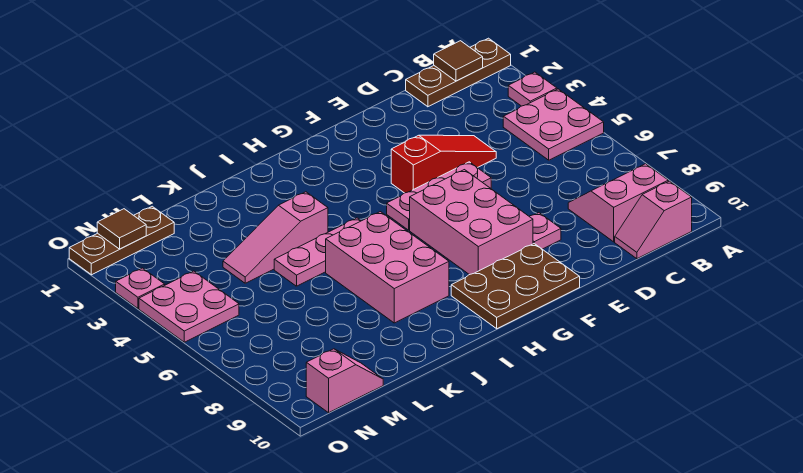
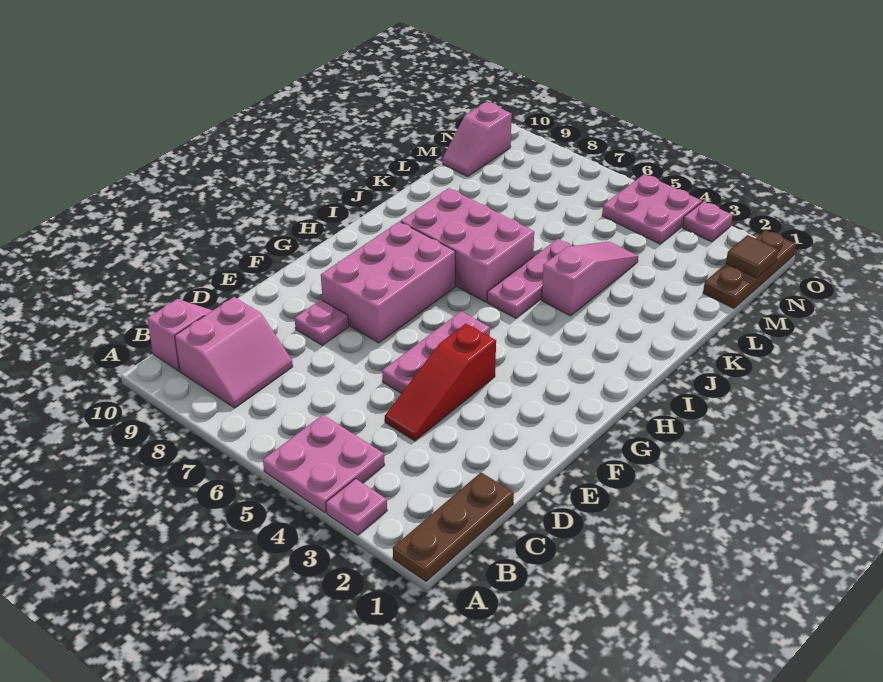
brown 1x1 tile [434,41,483,81] -> none
pink 2x3 brick [410,170,533,275] -> pink 2x3 brick turned to [321,222,456,343]
brown 2x3 plate [451,244,580,329] -> none

